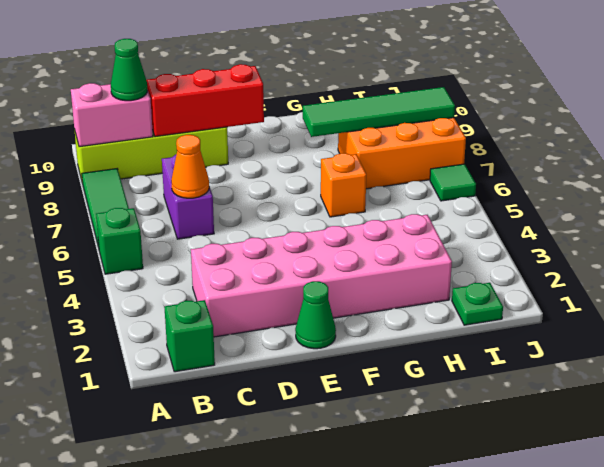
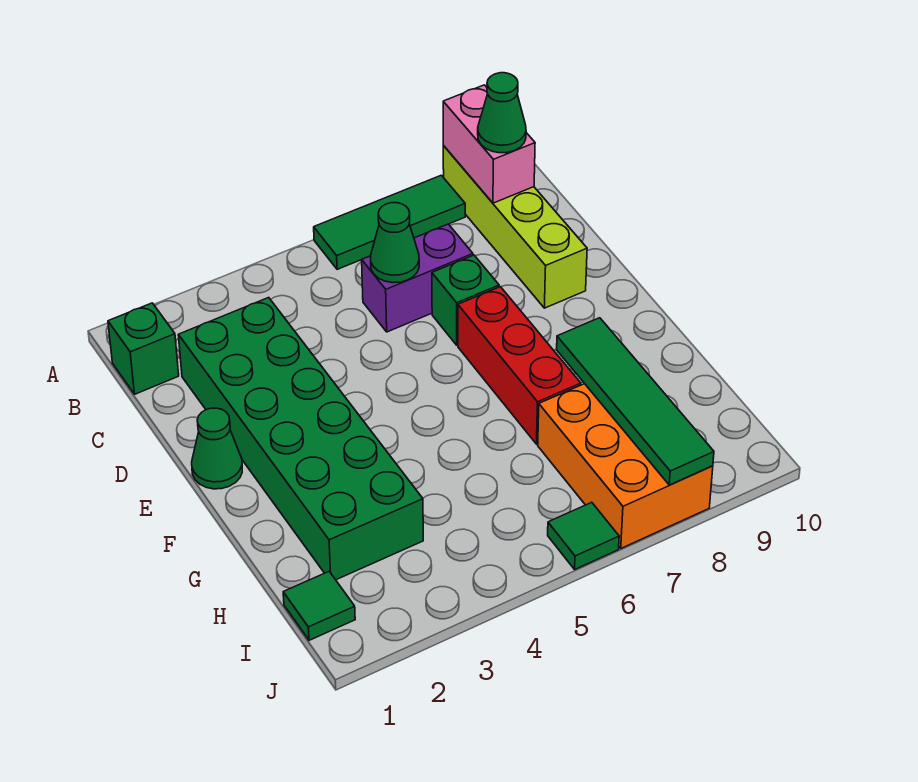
green 1x1 brick [96,208,143,274] -> green 1x1 brick moved to [432,255,499,345]
pink 2x6 brick [191,214,452,337] -> green 2x6 brick [178,298,423,580]
orange 1x1 cone [171,135,209,198] -> green 1x1 cone [370,203,419,283]
red 1x3 brick [146,64,264,137] -> red 1x3 brick moved to [458,287,581,444]
orange 1x1 brick [321,153,366,217] -> none
green 1x1 plate [452,283,503,325] -> green 1x1 tile [283,572,355,640]

